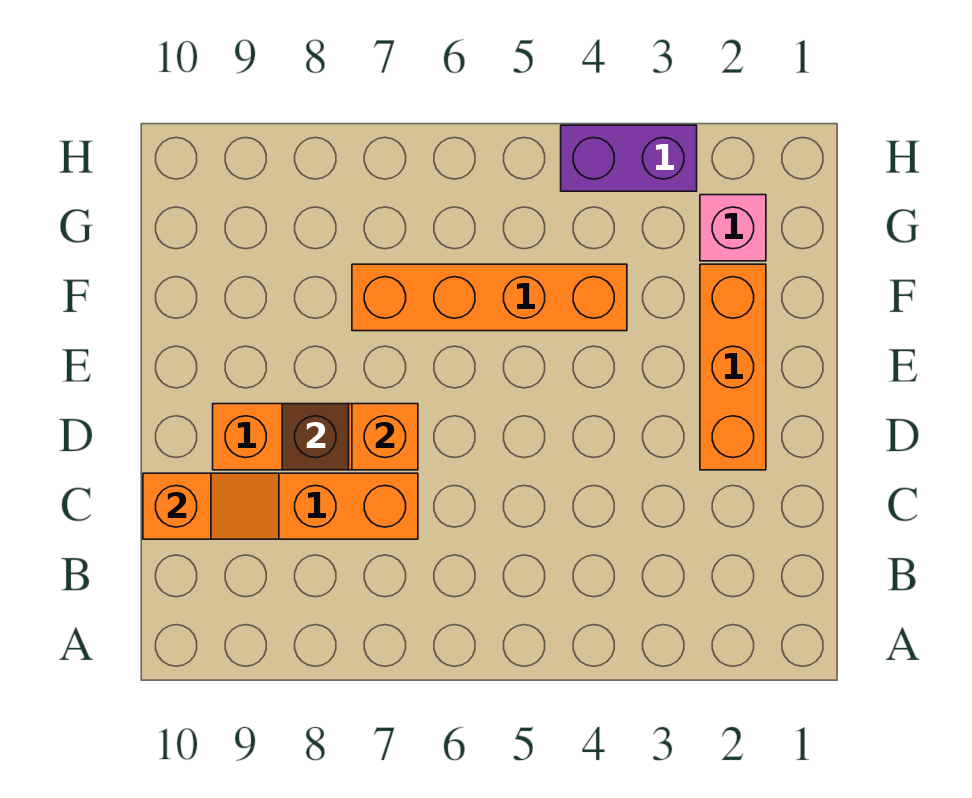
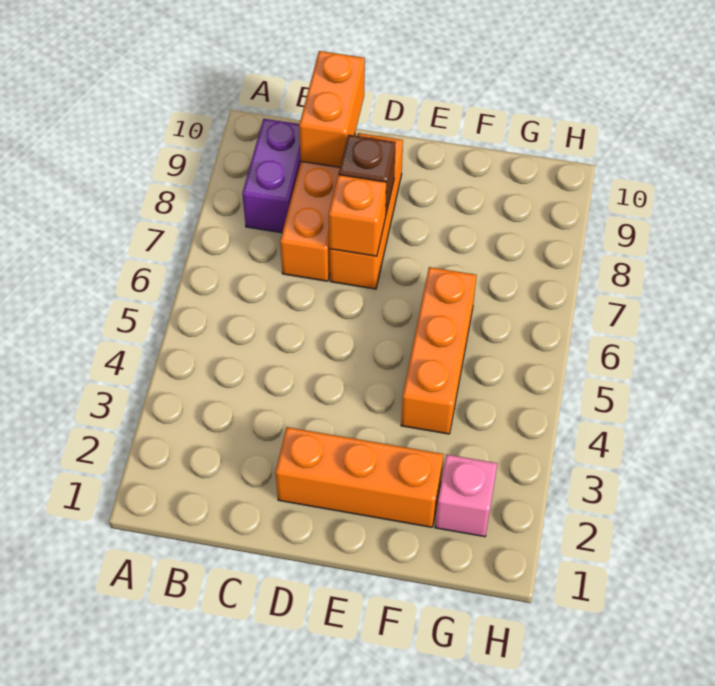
orange 1x2 slope [143,473,279,539] -> orange 1x2 brick [299,51,365,167]
orange 1x4 brick [352,264,627,331] -> orange 1x3 brick [401,267,477,434]
purple 1x2 brick [561,125,697,191] -> purple 1x2 brick moved to [242,119,301,233]

